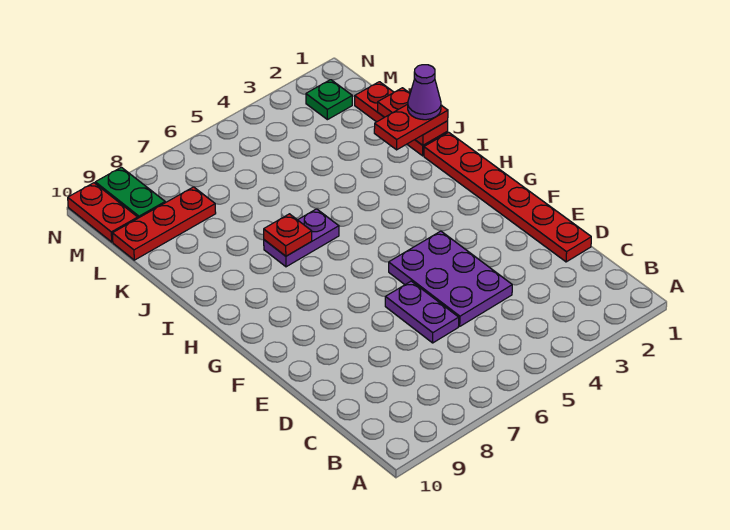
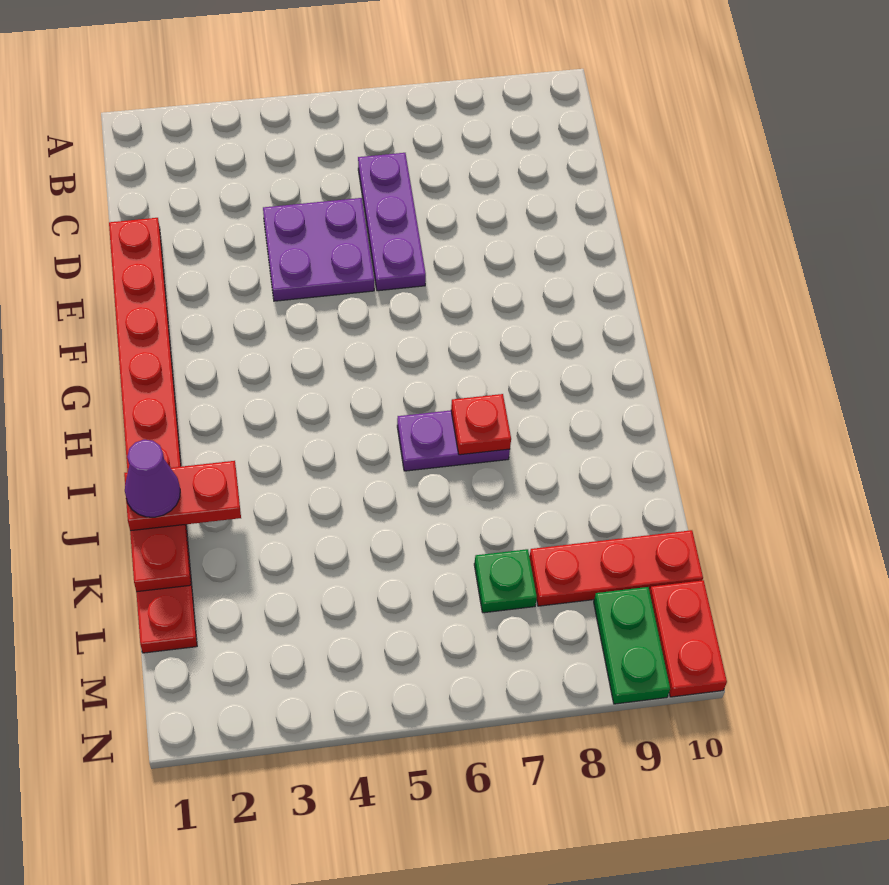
purple 2x3 plate [389,231,512,326] -> purple 2x2 plate [263,198,374,301]
purple 1x2 plate [385,281,459,343] -> purple 1x3 plate [358,153,426,291]
green 1x1 plate [306,80,352,120] -> green 1x1 plate moved to [474,549,537,613]

